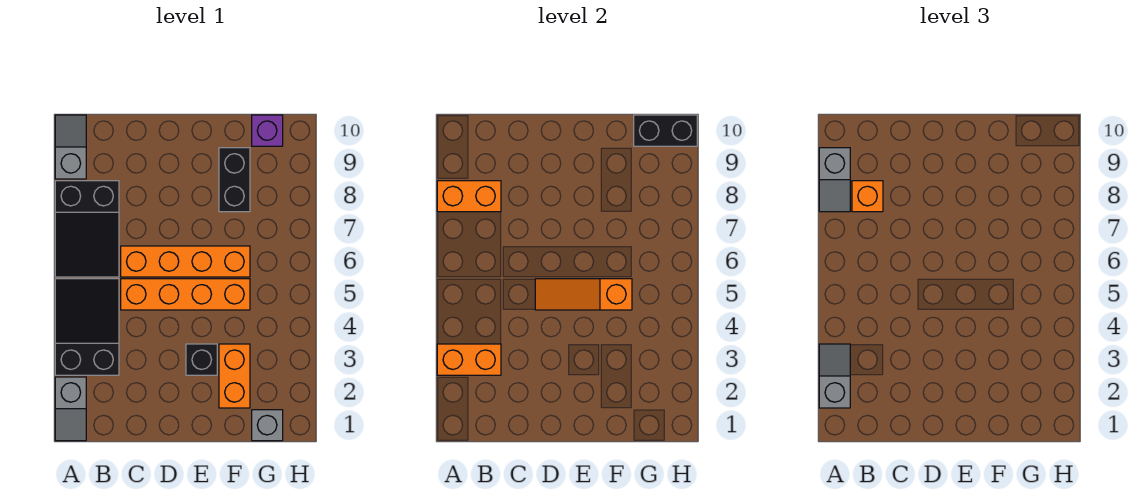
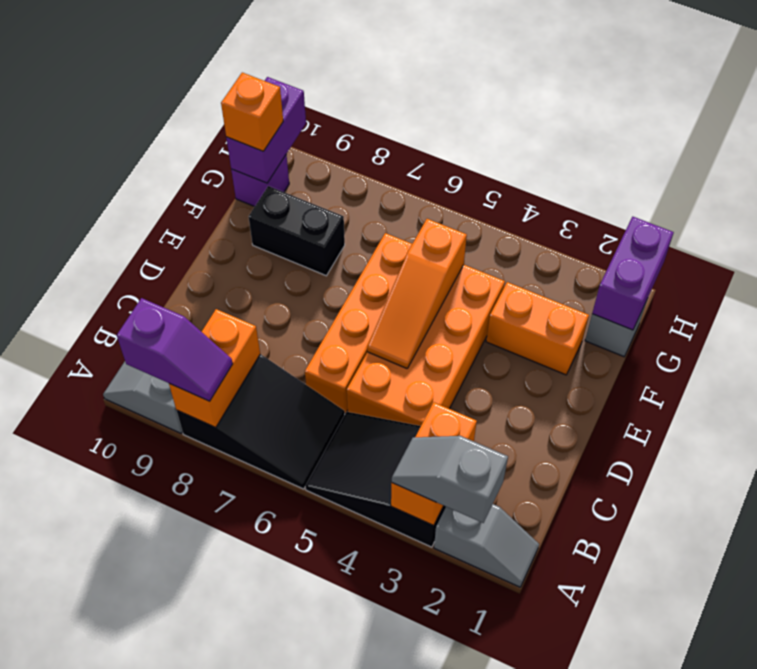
grey 1x2 slope [819,148,850,212] -> purple 1x2 slope [117,298,233,401]
orange 1x1 brick [852,181,883,212] -> orange 1x1 brick moved to [221,73,283,151]
orange 1x4 brick [121,279,250,310] -> orange 2x4 brick [347,265,505,426]
black 1x1 brick [186,344,217,375] -> none
none -> purple 1x2 brick [592,217,674,330]
black 1x2 brick [634,115,697,146] -> purple 1x2 brick [226,77,306,183]

